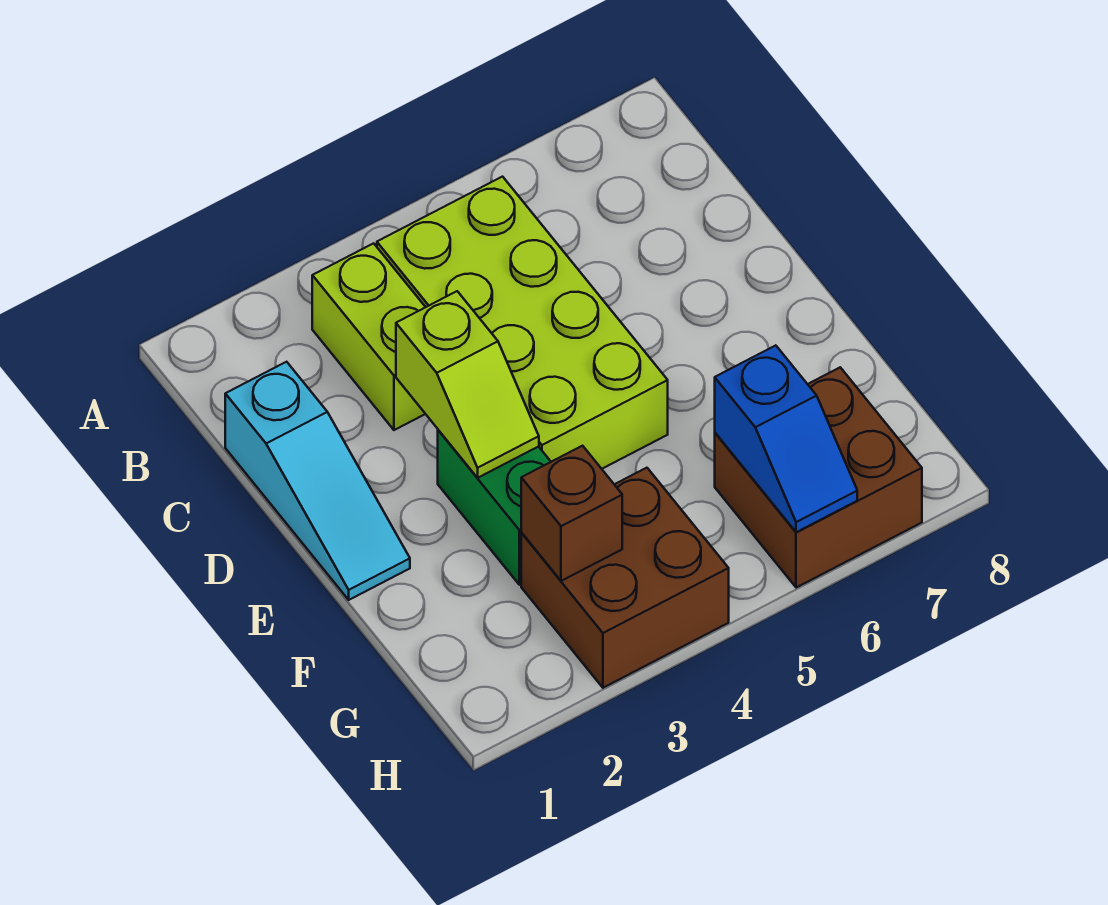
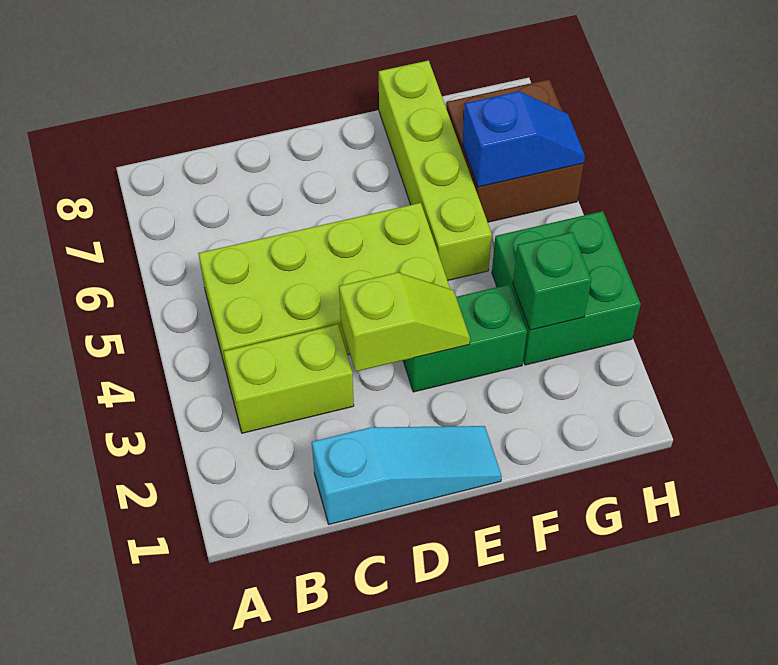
none -> lime 1x4 brick [379,60,492,280]
brown 2x2 brick [521,468,729,688] -> green 2x2 brick [492,211,641,365]
brown 1x1 brick [521,446,622,581] -> green 1x1 brick [513,232,591,330]

